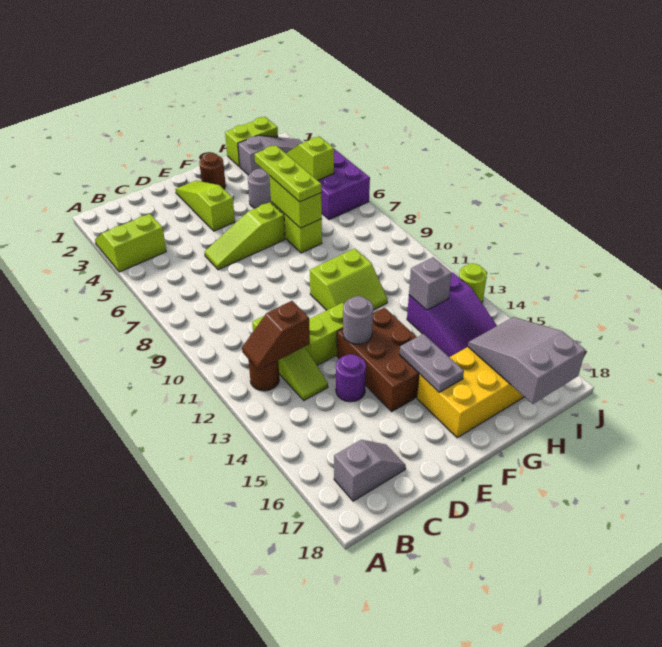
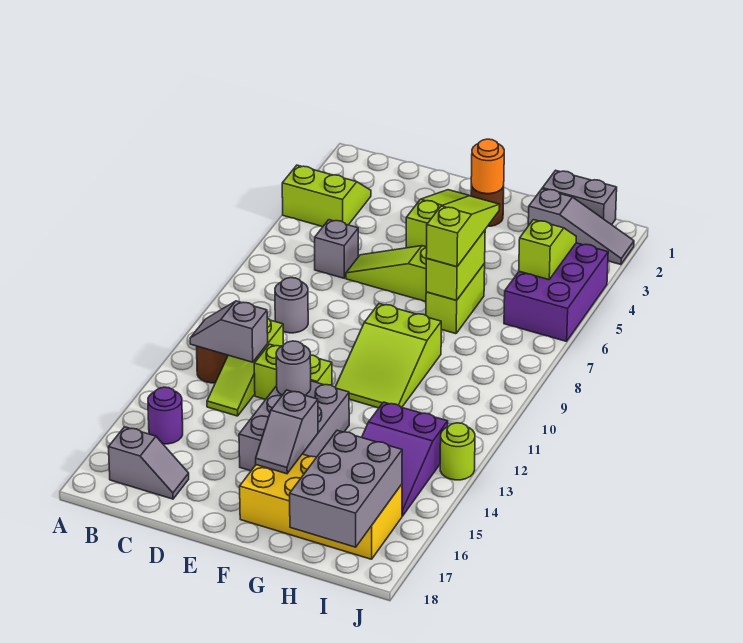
brown 1x2 slope [242,301,310,370] -> grey 1x2 slope [190,301,268,362]
purple 1x1 round brick [336,354,366,402] -> purple 1x1 round brick moved to [148,387,183,444]
brown 2x3 brick [337,307,419,411] -> grey 2x3 brick [239,381,349,471]
none -> orange 1x1 round brick [471,139,504,194]
lime 2x2 slope [310,248,387,310] -> lime 2x3 slope [335,304,441,408]
grey 1x2 plate [400,334,464,392] -> grey 1x2 slope [256,390,318,474]
grey 1x1 round brick [248,169,271,208] -> grey 1x1 round brick moved to [275,278,308,333]
lime 1x3 plate [254,145,321,202] -> lime 1x3 slope [426,196,500,267]
lime 1x2 brick [225,117,278,166] -> grey 1x2 brick [542,170,617,225]
grey 1x1 brick [409,257,452,310] -> grey 1x1 brick moved to [315,220,358,278]
grey 2x3 slope [468,317,585,404] -> grey 2x3 brick [290,430,402,547]

